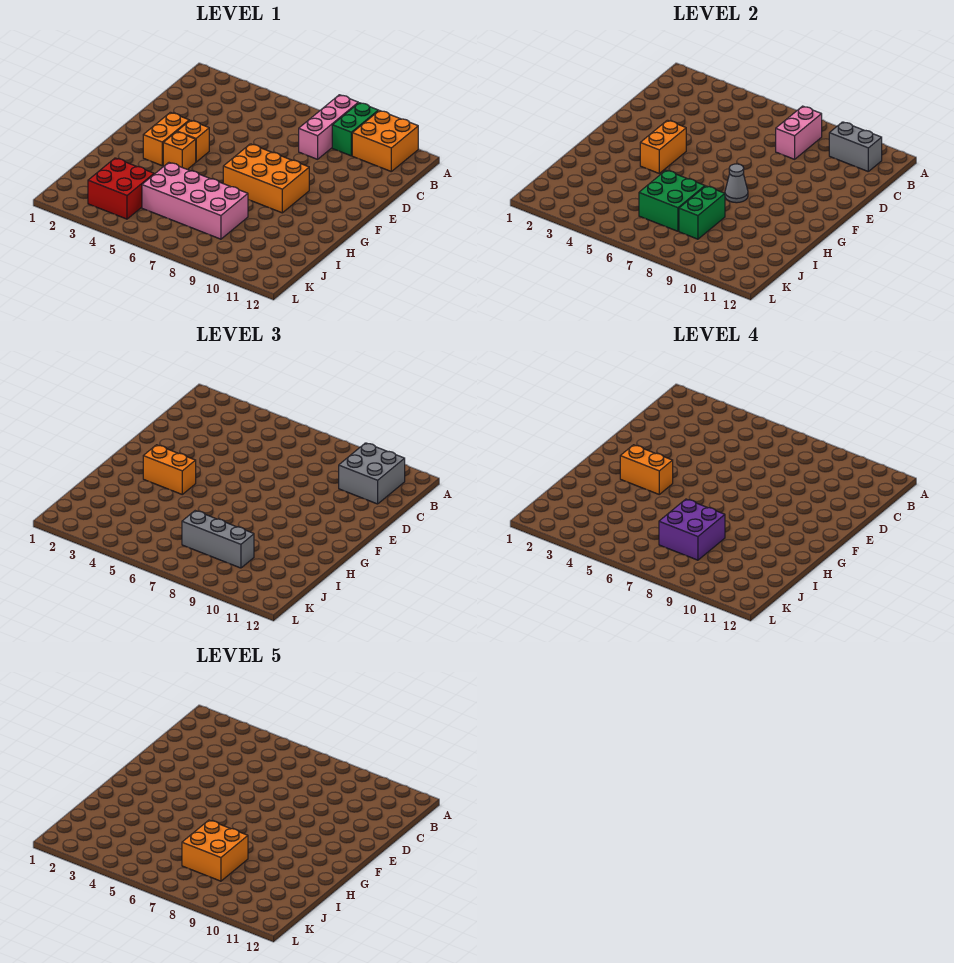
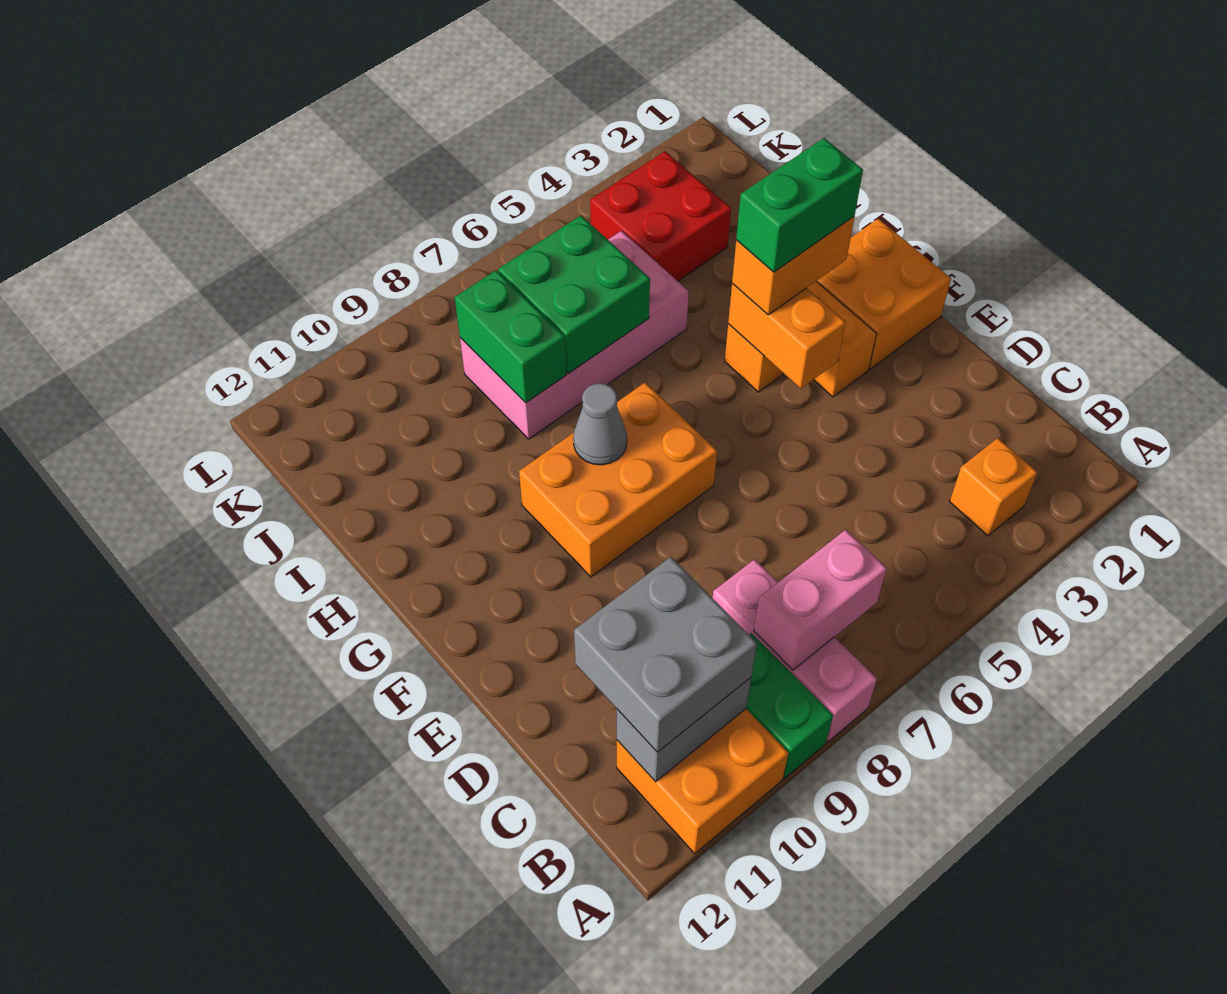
pink 1x2 brick [776,106,822,159] -> pink 1x2 brick turned to [754,530,887,670]
orange 1x1 brick [177,120,209,162] -> orange 1x1 brick moved to [950,438,1037,536]
orange 1x2 brick [620,445,673,494] -> green 1x2 brick [736,138,863,272]
purple 2x2 brick [659,499,725,560] -> none
orange 2x2 brick [182,820,248,881] -> orange 2x2 brick moved to [816,219,951,369]
grey 1x3 brick [182,511,254,568] -> none

